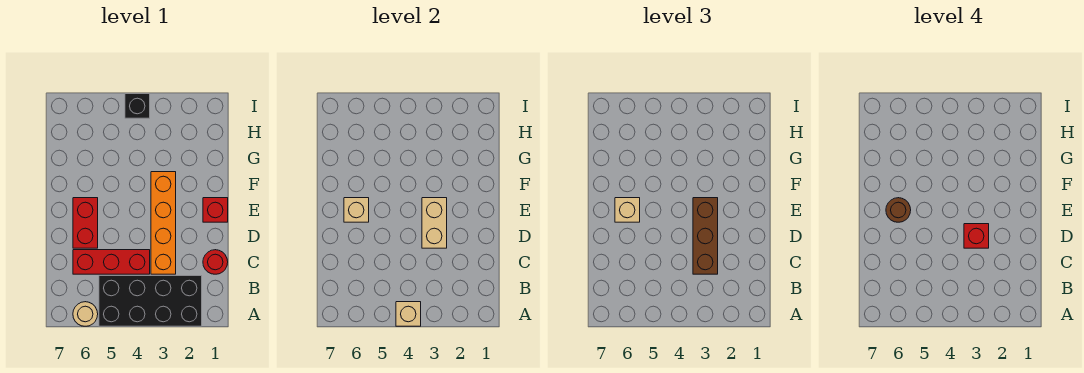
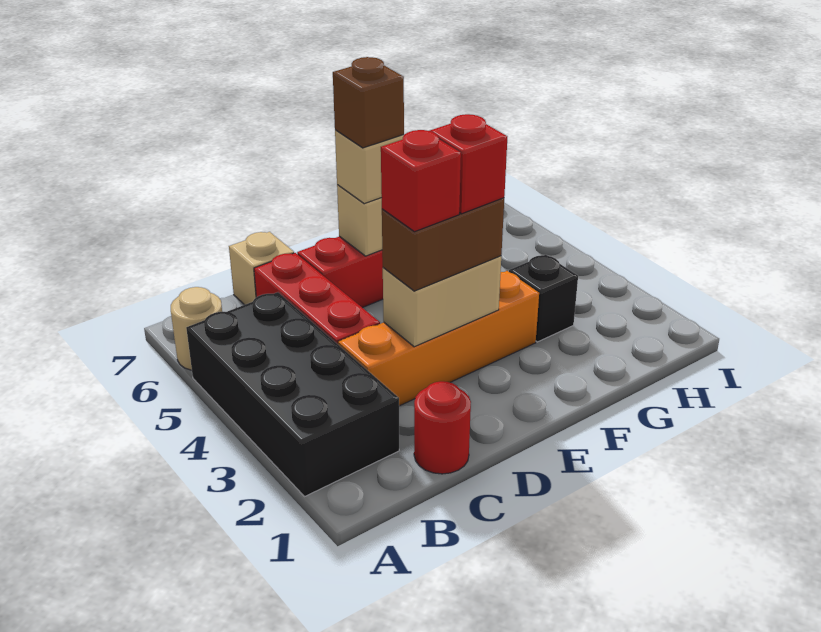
tan 1x1 brick [396,302,421,326] -> tan 1x1 brick moved to [229,232,294,305]
brown 1x3 brick [693,198,718,274] -> brown 1x2 brick [382,198,504,291]
red 1x1 brick [203,198,228,222] -> red 1x1 brick moved to [430,114,507,214]
brown 1x1 round brick [886,198,911,222] -> brown 1x1 brick [333,57,404,148]
black 1x1 brick [125,94,150,118] -> black 1x1 brick moved to [509,255,578,342]

